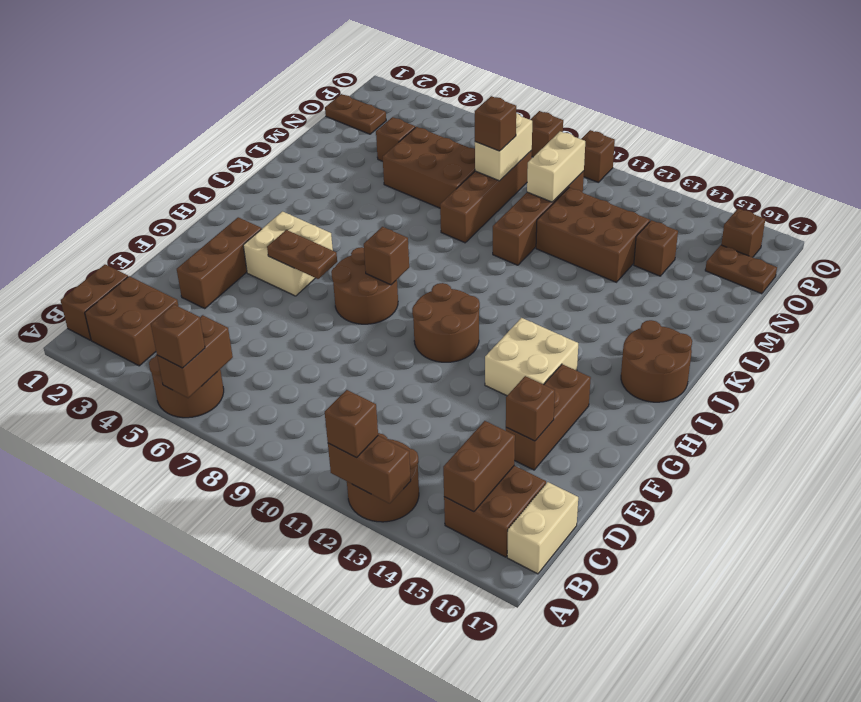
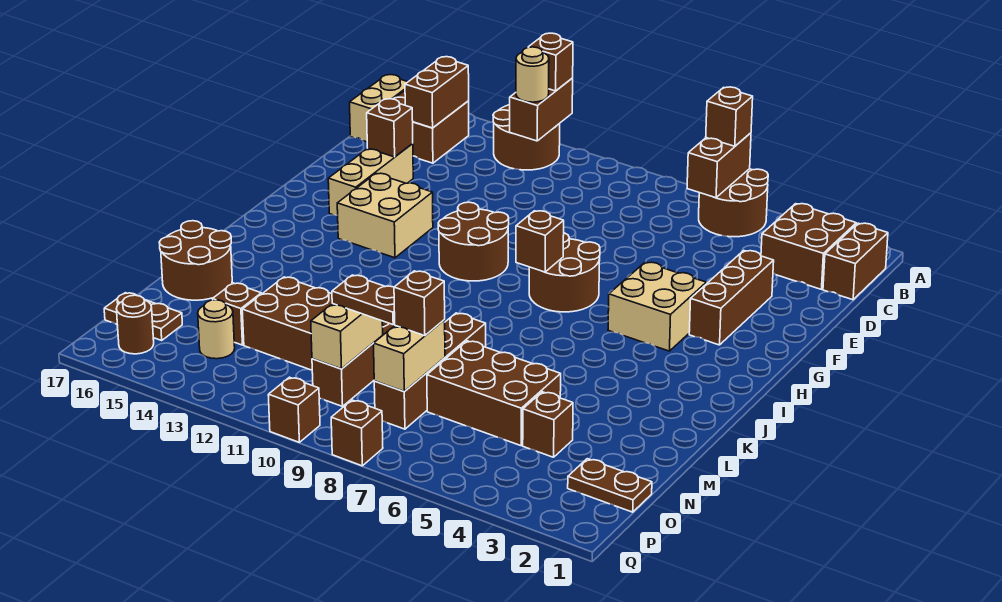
brown 1x2 brick [328,436,411,504] -> brown 1x2 brick turned to [510,78,573,141]
none -> tan 1x1 round brick [516,47,549,102]
brown 1x3 brick [506,364,591,470] -> tan 1x3 brick [328,144,413,215]
brown 1x2 plate [267,230,337,279] -> brown 1x2 plate moved to [332,275,395,324]
brown 2x2 round brick [621,320,692,402] -> brown 2x2 round brick moved to [159,221,232,300]
none -> tan 1x1 round brick [198,300,235,359]
brown 1x1 brick [721,208,765,257] -> brown 1x1 round brick [116,295,154,354]

